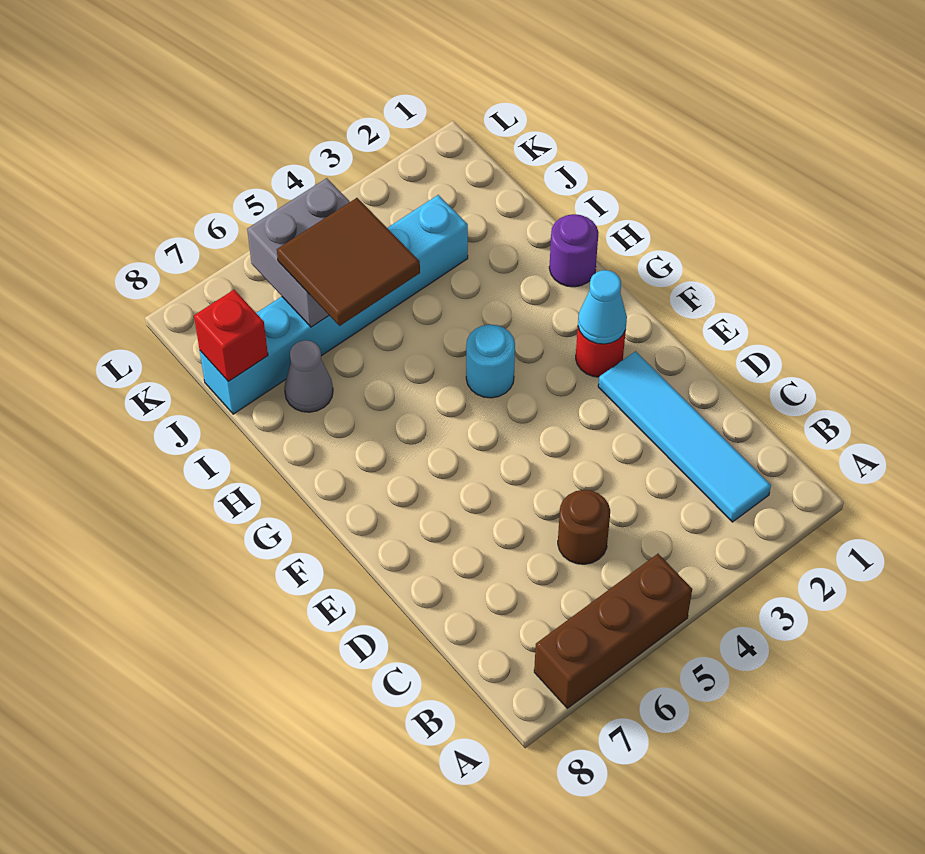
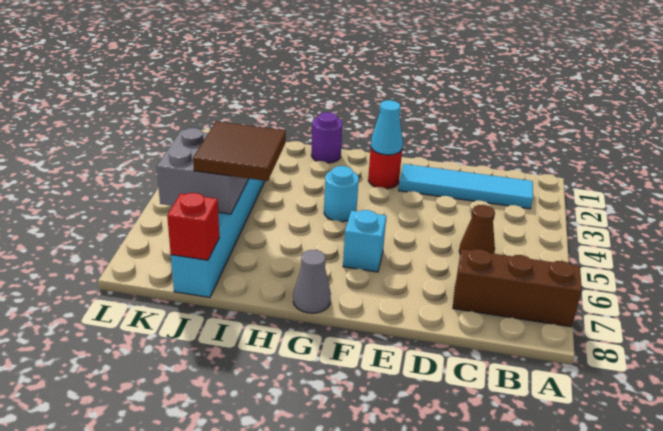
brown 1x3 brick [534,554,692,708] -> brown 1x3 brick turned to [453,249,582,327]
brown 1x1 round brick [558,490,610,564] -> brown 1x1 cone [459,205,495,254]
none -> cyan 1x1 brick [343,210,386,272]
grey 1x1 cone [284,340,333,412] -> grey 1x1 cone moved to [293,250,331,313]

